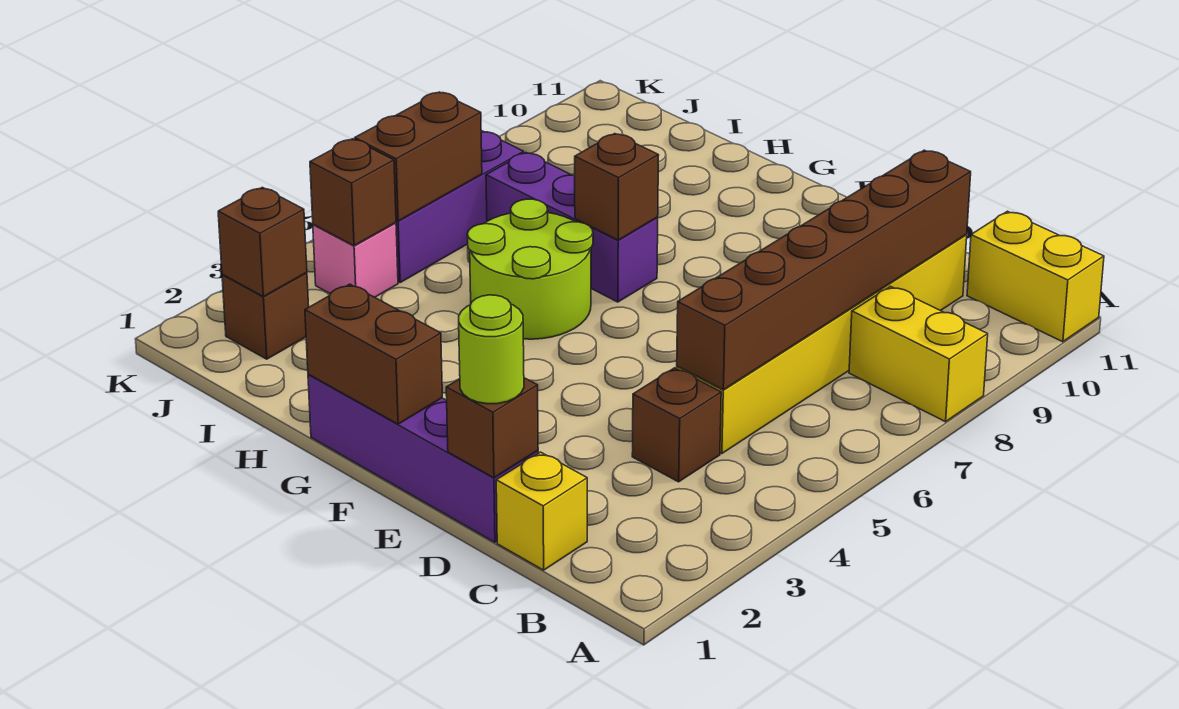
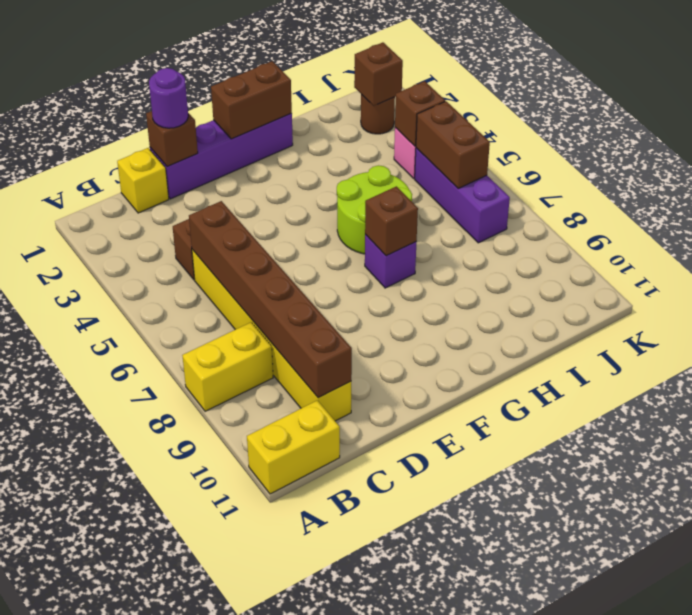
lime 1x1 round brick [459,295,524,404] -> purple 1x1 round brick [149,68,188,128]
purple 1x3 brick [486,153,658,302] -> purple 1x1 brick [365,235,416,288]
brown 1x1 brick [222,273,309,359] -> brown 1x1 round brick [361,94,395,134]

